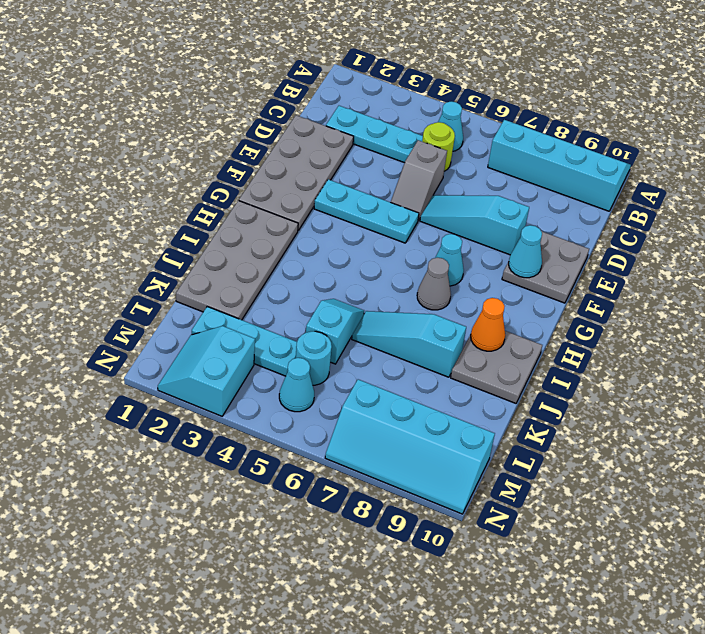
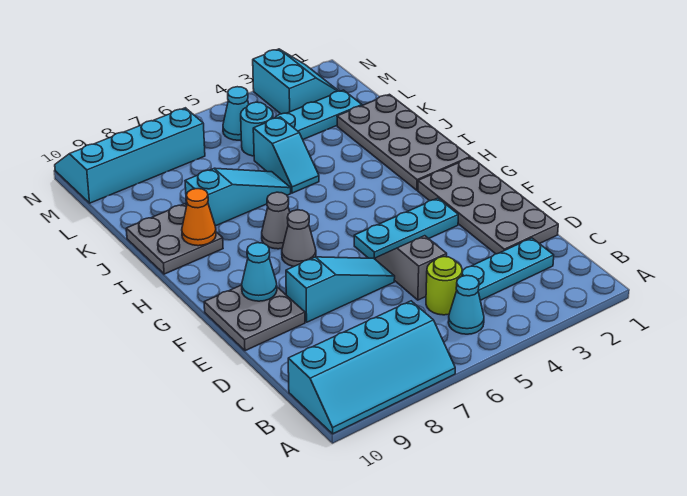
cyan 1x1 cone [435,234,464,286] -> grey 1x1 cone [282,210,316,267]

